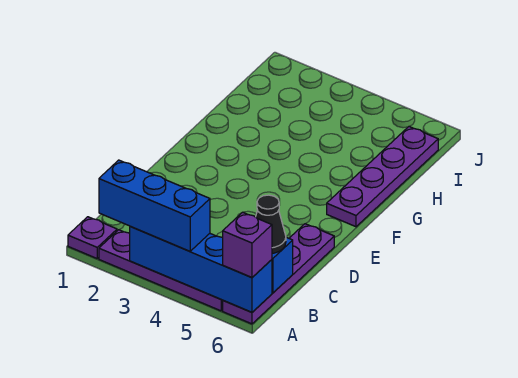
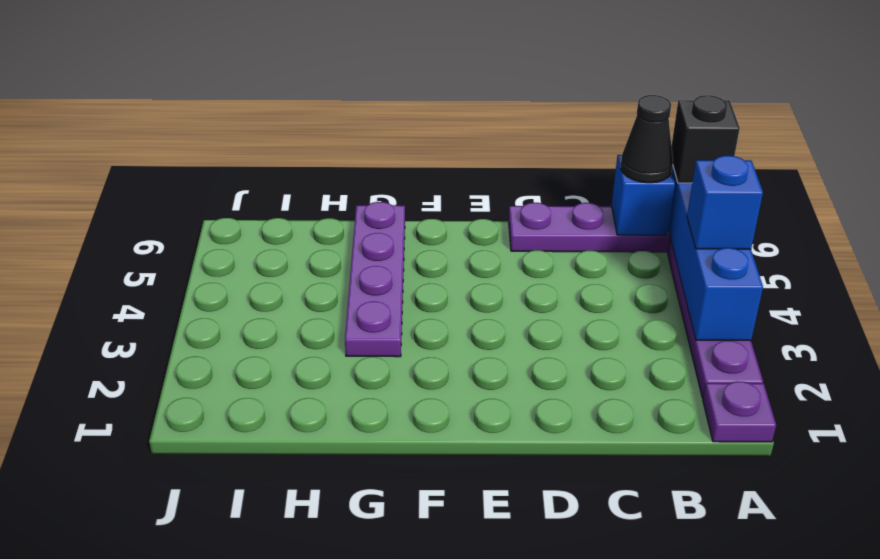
blue 1x3 brick [99,160,210,251] -> blue 1x1 brick [687,156,763,249]
purple 1x1 brick [223,212,272,278] -> black 1x1 brick [671,95,740,183]
purple 1x4 plate [327,127,438,227] -> purple 1x4 plate turned to [345,202,405,357]

